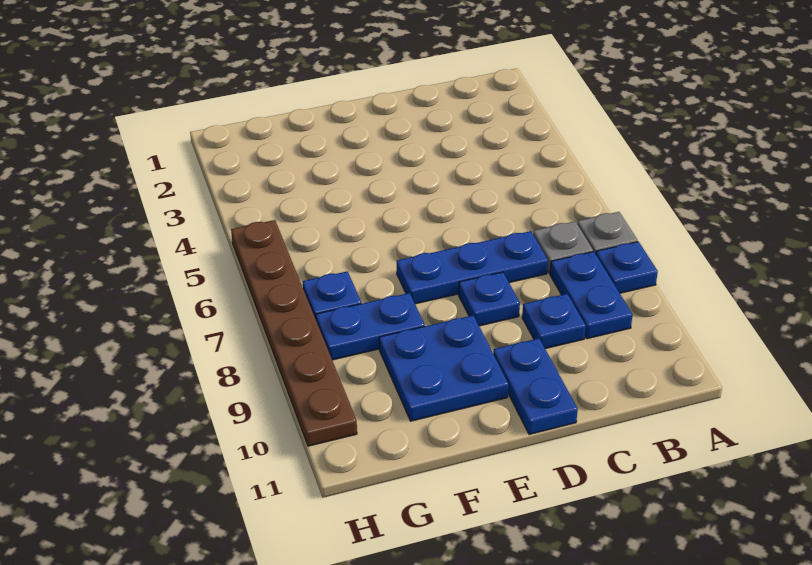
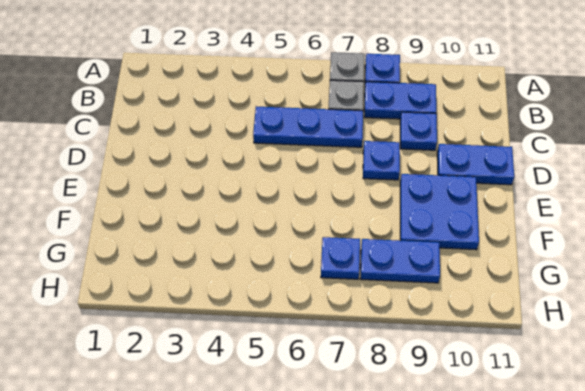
blue 1x3 plate [397,231,548,304] -> blue 1x3 plate turned to [253,106,363,147]
blue 1x2 plate [316,293,425,360] -> blue 1x2 plate turned to [361,239,440,283]
brown 1x6 plate [231,220,357,446] -> none

